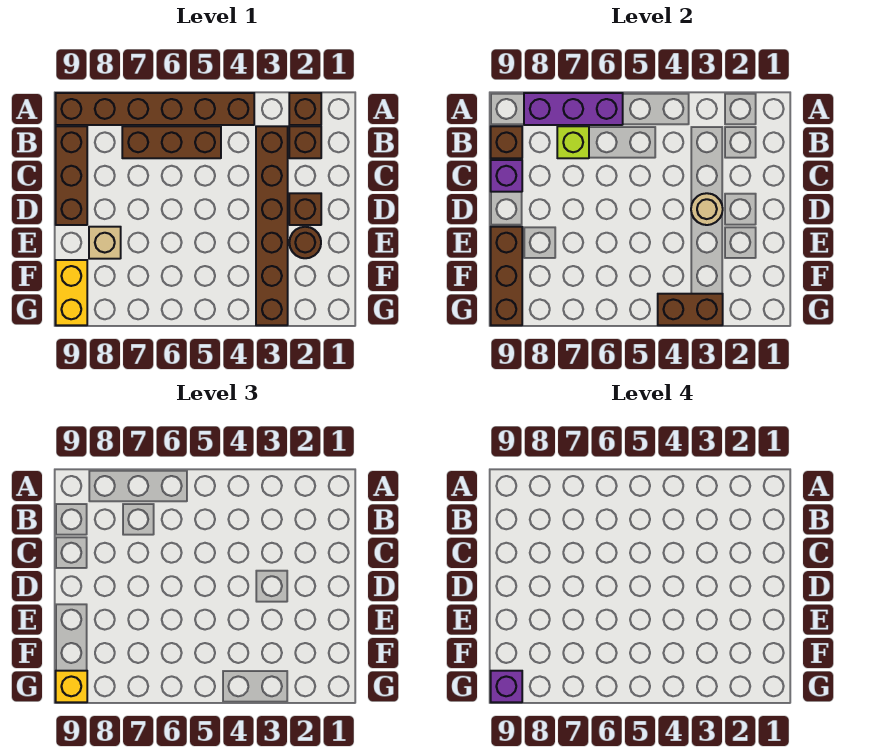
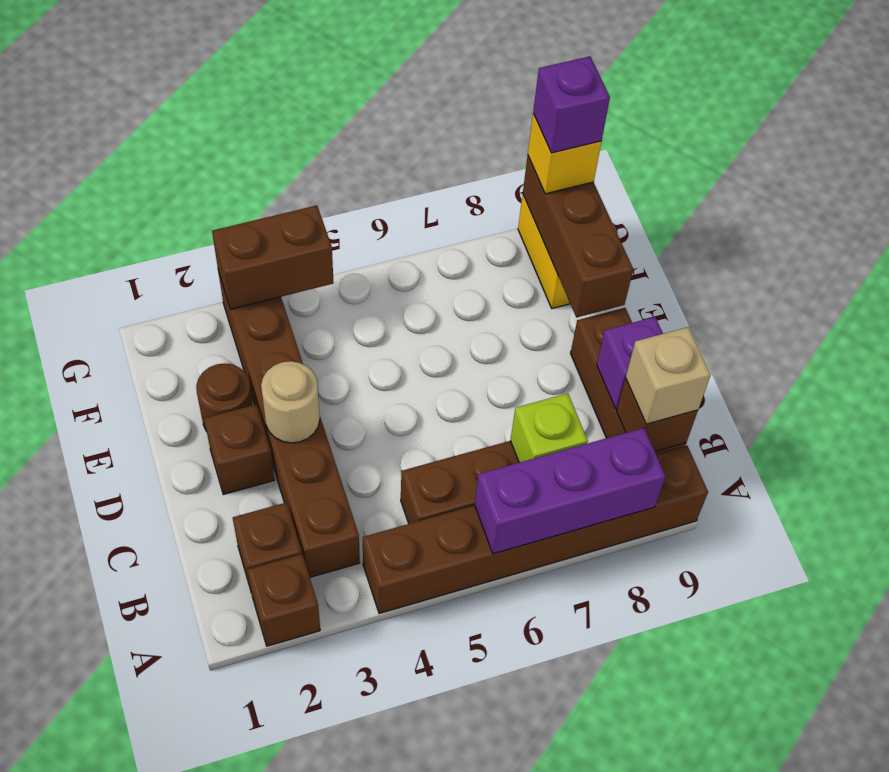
tan 1x1 brick [89,227,121,259] -> tan 1x1 brick moved to [626,327,711,424]

